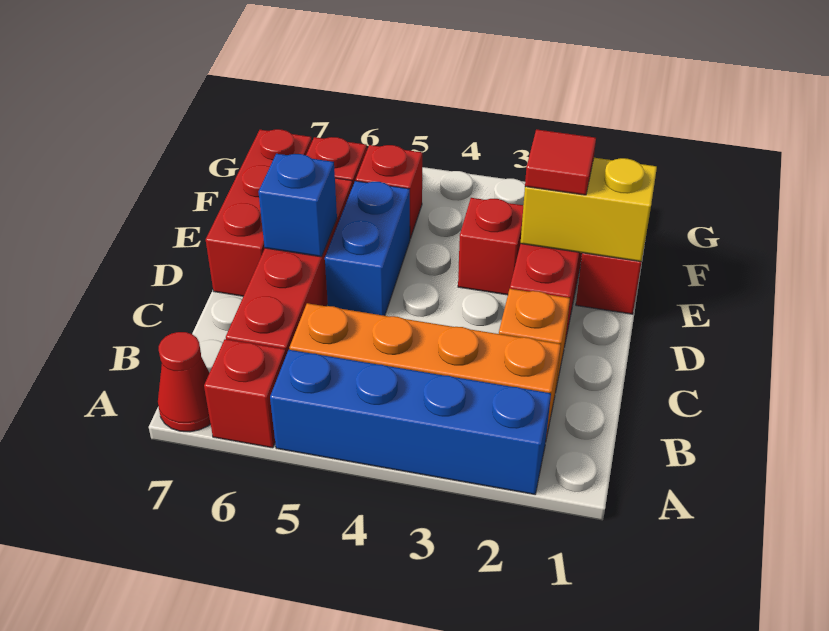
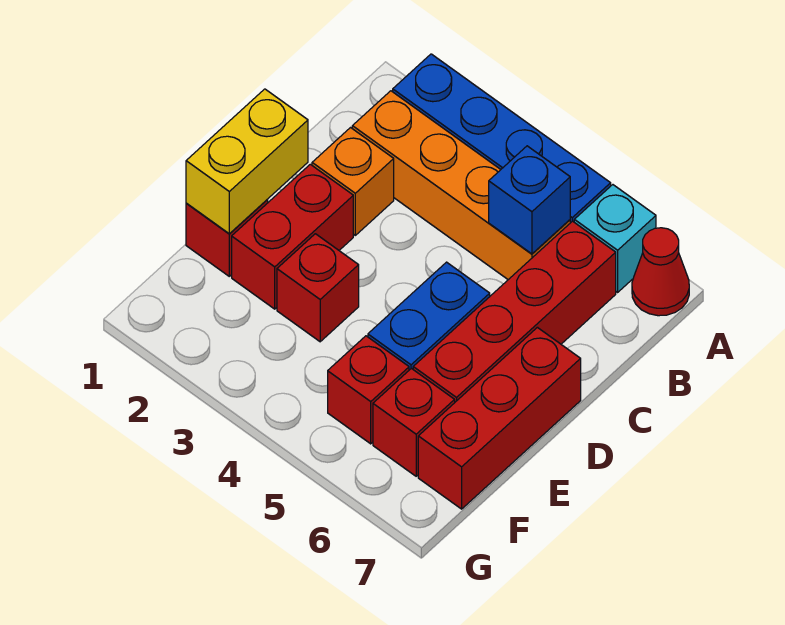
red 1x1 brick [204,339,286,448] -> cyan 1x1 brick [574,185,656,292]
blue 1x1 brick [259,154,337,257] -> blue 1x1 brick moved to [489,146,570,254]
yellow 1x2 brick [521,158,657,262] -> yellow 1x2 brick turned to [186,89,308,234]
red 1x1 tile [525,129,596,195] -> none

